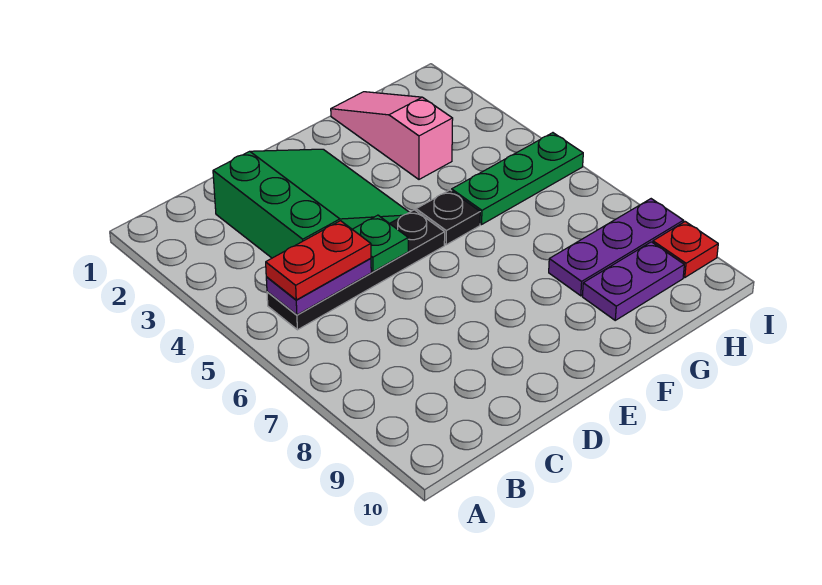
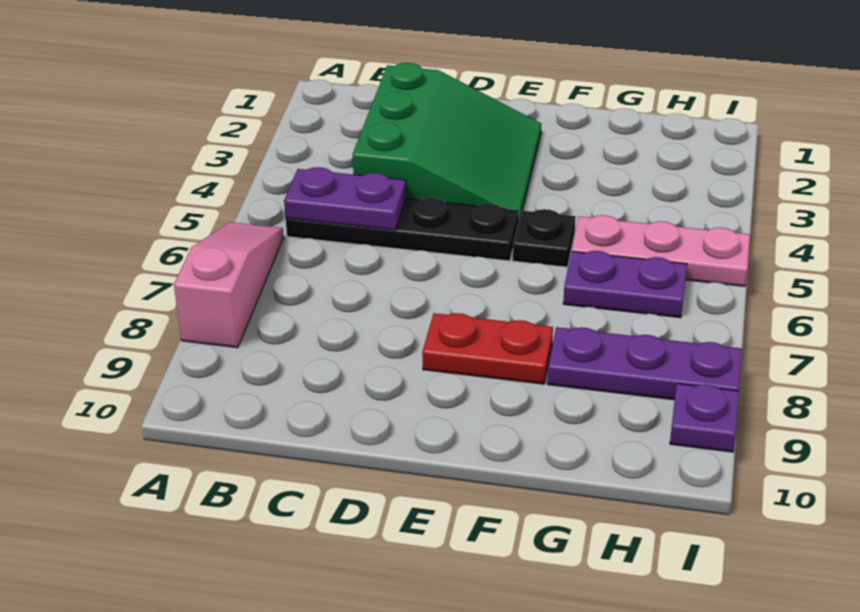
red 1x2 plate [266,221,371,300] -> red 1x2 plate moved to [422,313,553,384]
green 1x1 plate [352,215,408,272] -> none
pink 1x3 slope [331,92,453,179] -> pink 1x3 slope moved to [174,222,284,348]
green 1x3 plate [452,133,583,224] -> pink 1x3 plate [572,215,750,286]
purple 1x2 plate [582,242,684,320] -> purple 1x2 plate moved to [563,251,687,318]
red 1x1 plate [653,222,718,277] -> purple 1x1 plate [670,384,739,452]

